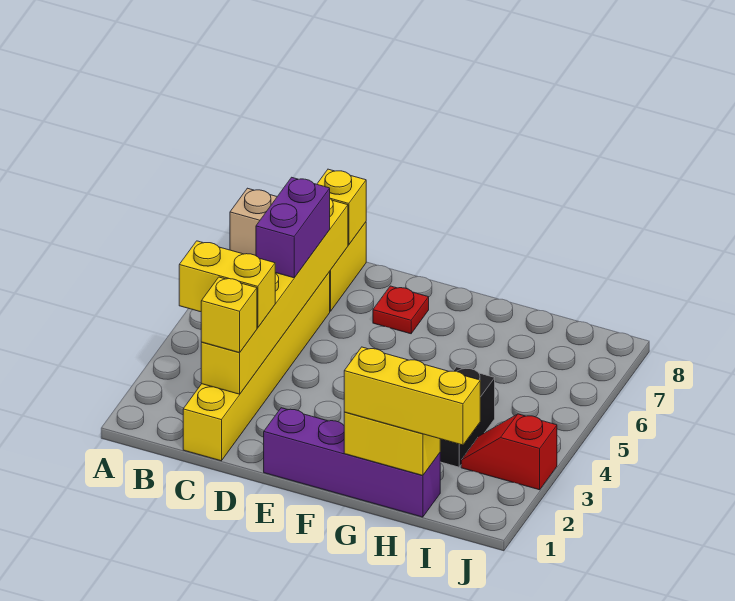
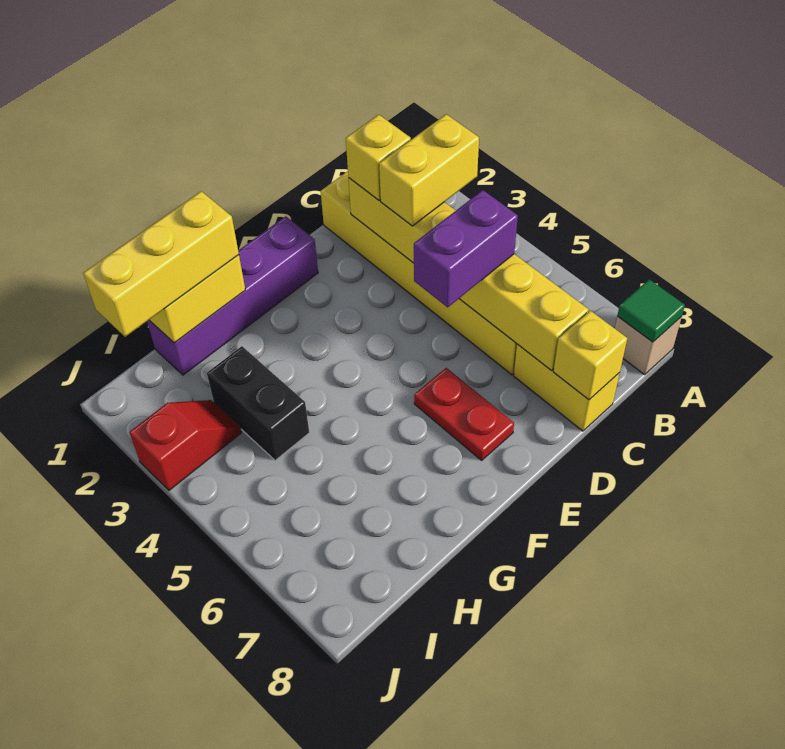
none -> green 1x1 tile [617,279,685,342]
purple 1x2 brick [256,177,330,278] -> purple 1x2 brick turned to [414,190,518,307]
red 1x1 plate [373,286,429,334] -> red 1x2 plate [414,368,514,460]

